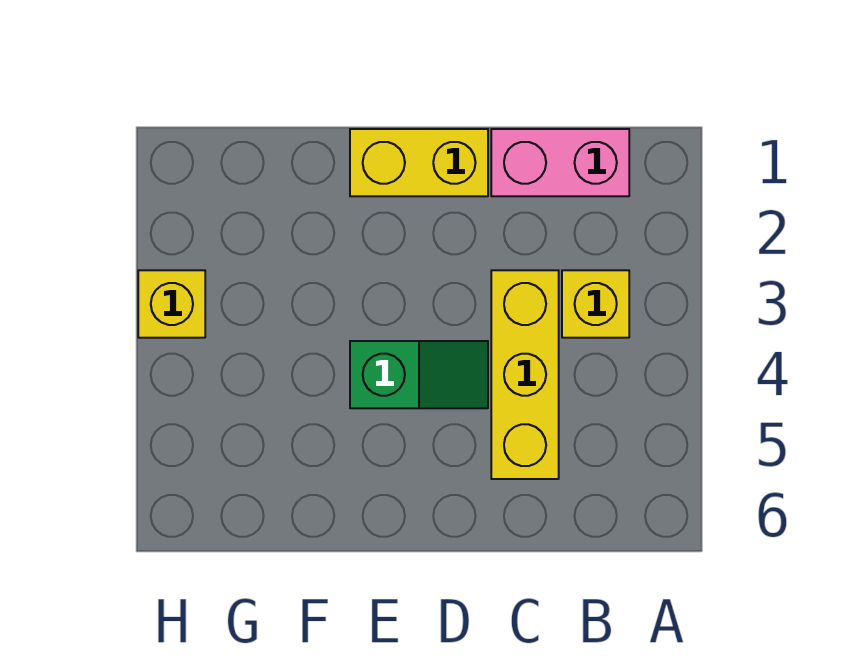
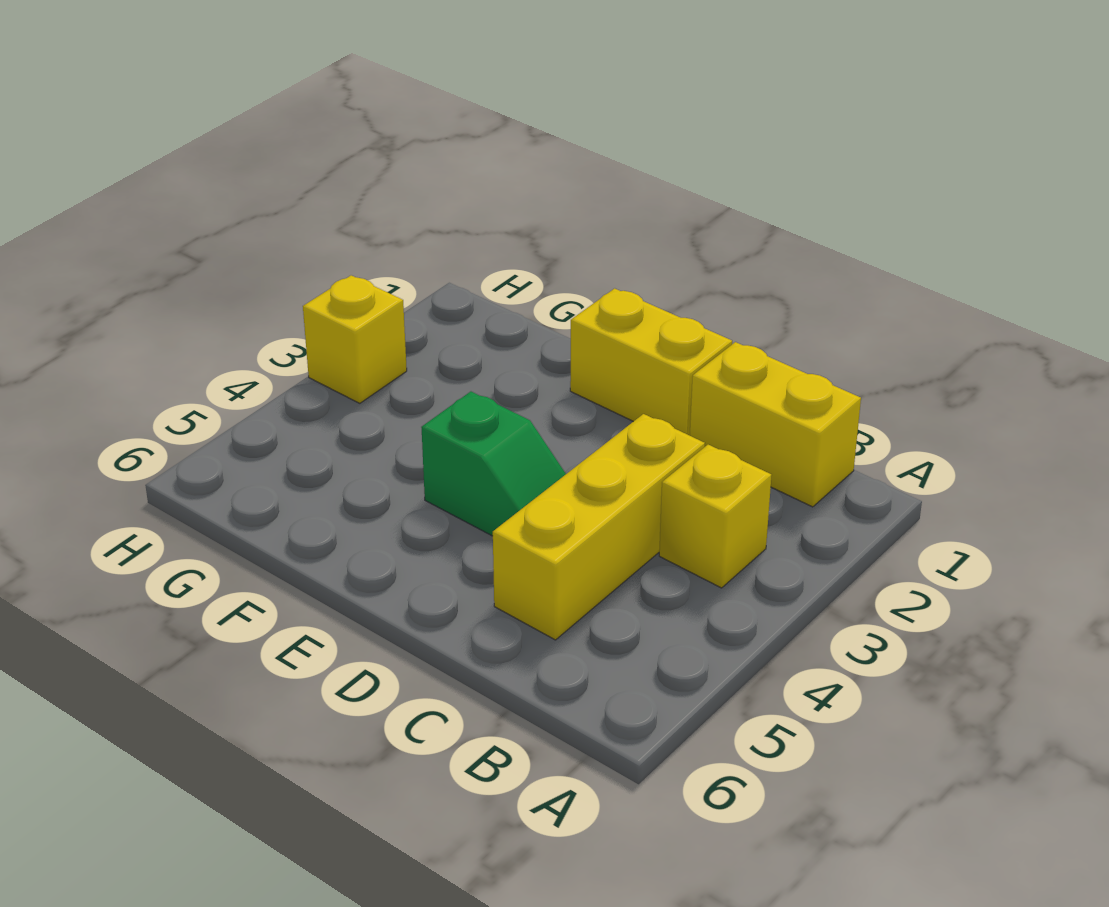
pink 1x2 brick [491,129,629,196] -> yellow 1x2 brick [690,342,861,507]

